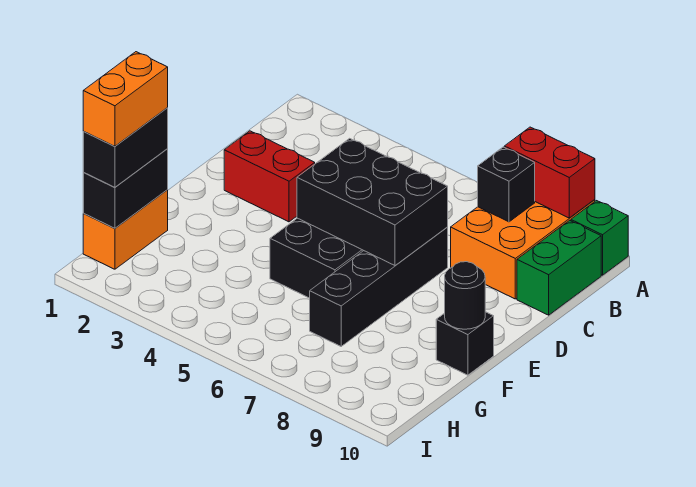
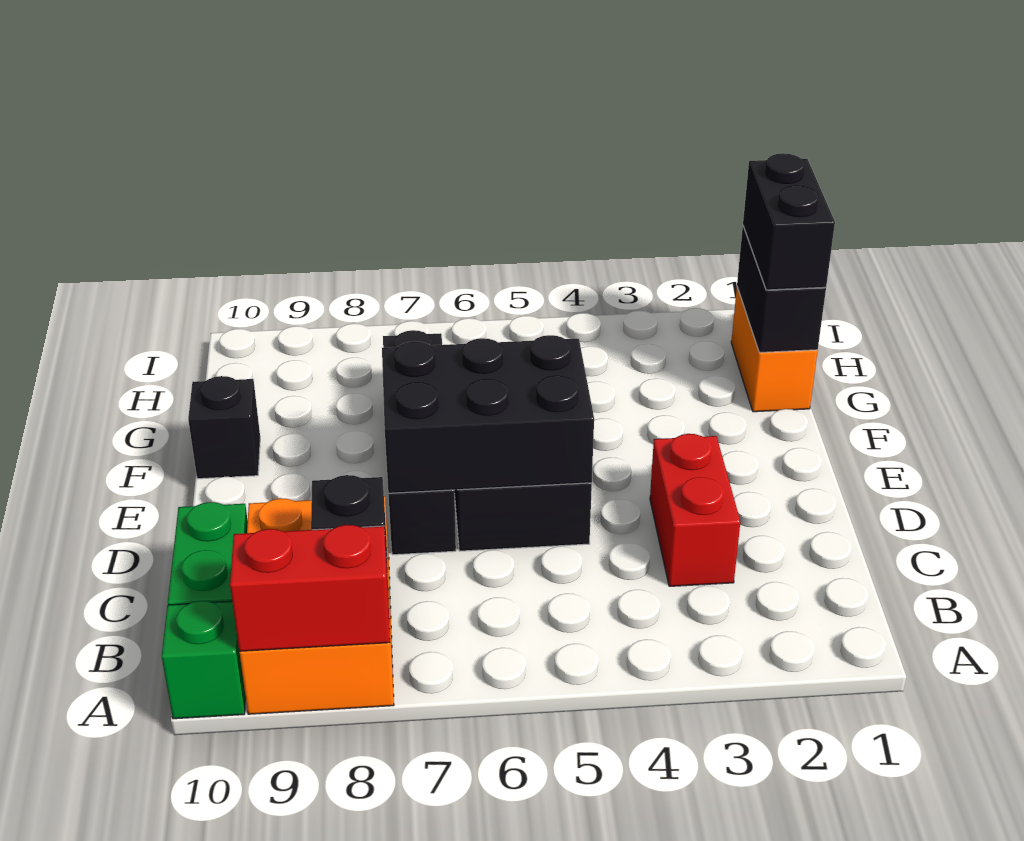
red 1x2 brick [224,131,315,222] -> red 1x2 brick turned to [650,434,740,586]
black 1x1 round brick [445,262,485,329] -> none
orange 1x2 brick [83,52,168,146] -> none

